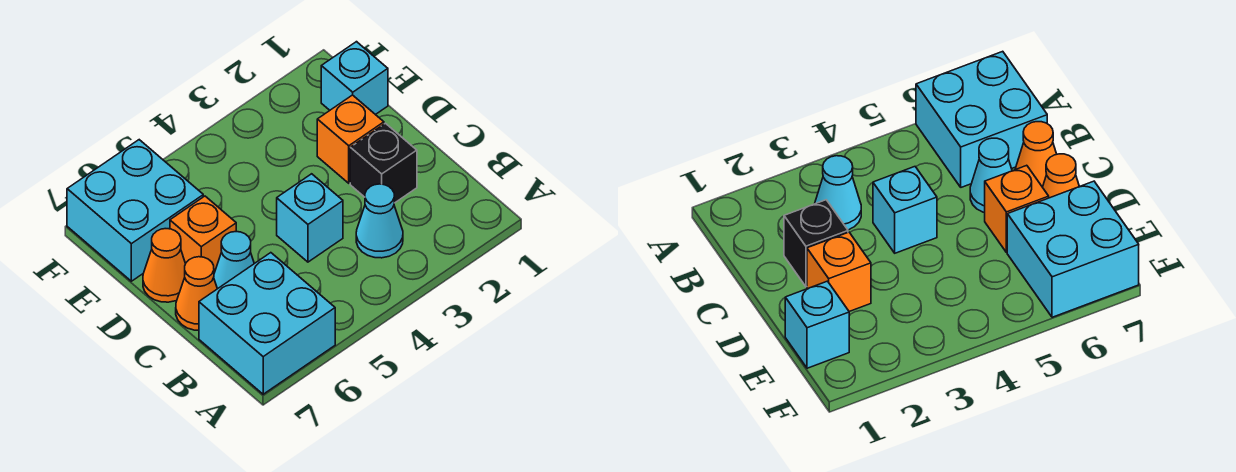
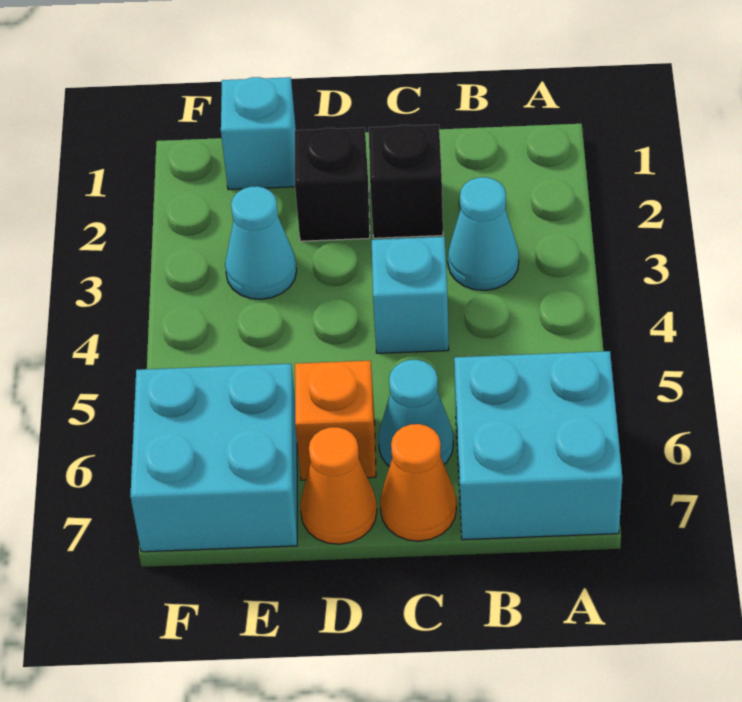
orange 1x1 brick [317,95,384,183] -> black 1x1 brick [295,128,370,241]
none -> cyan 1x1 cone [225,186,297,299]

